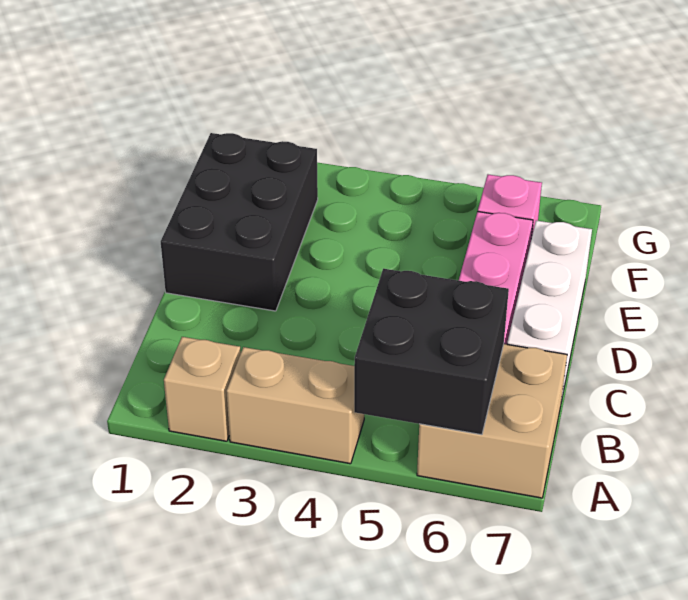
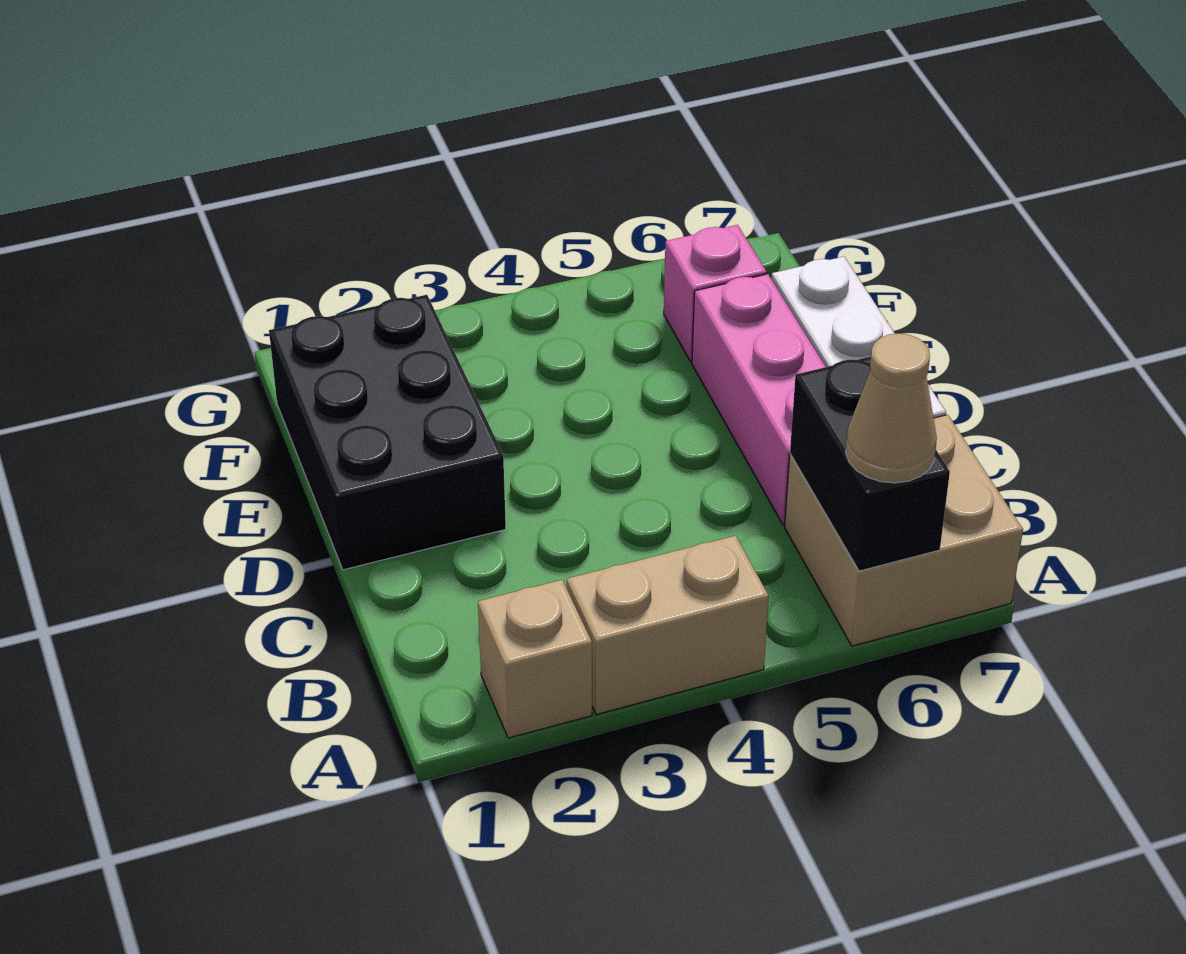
black 2x2 brick [354,269,509,435] -> black 1x2 brick [790,356,950,571]
none -> tan 1x1 cone [846,333,937,483]

